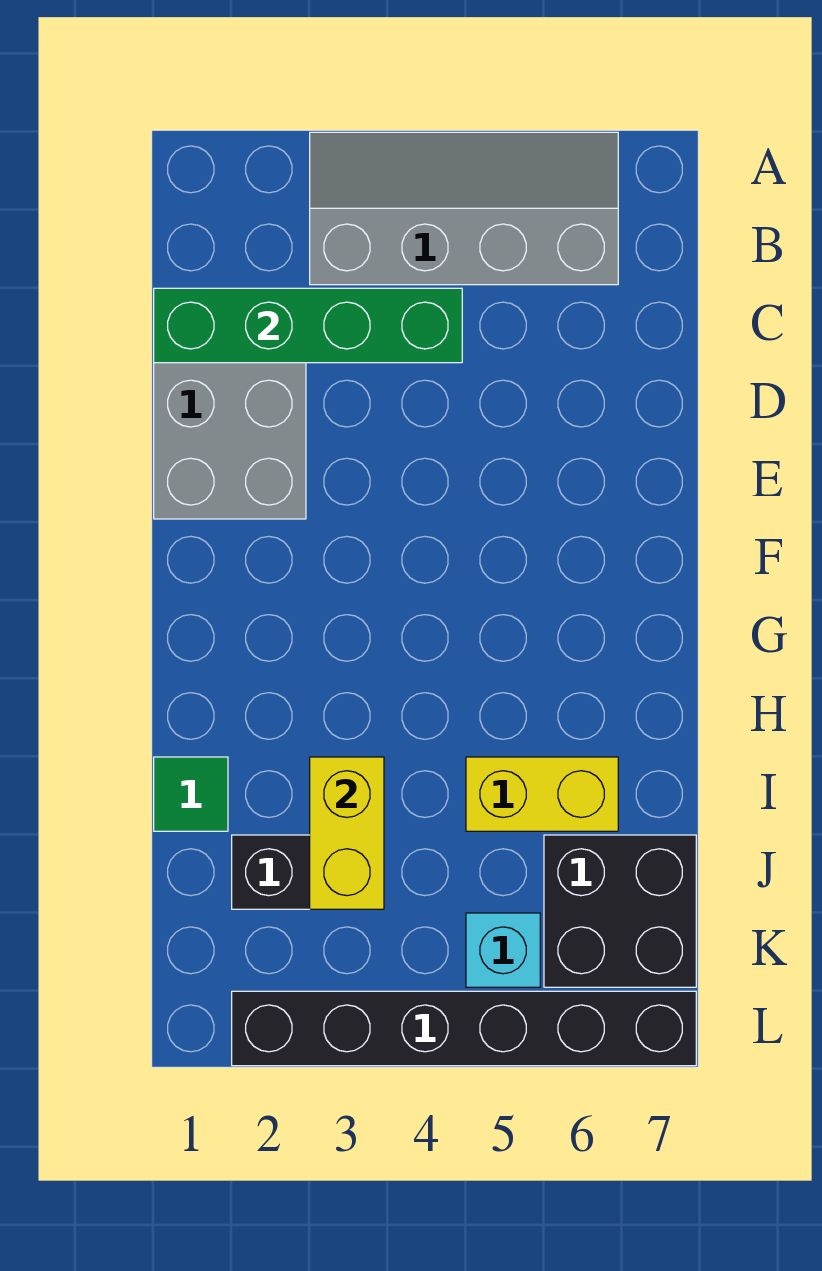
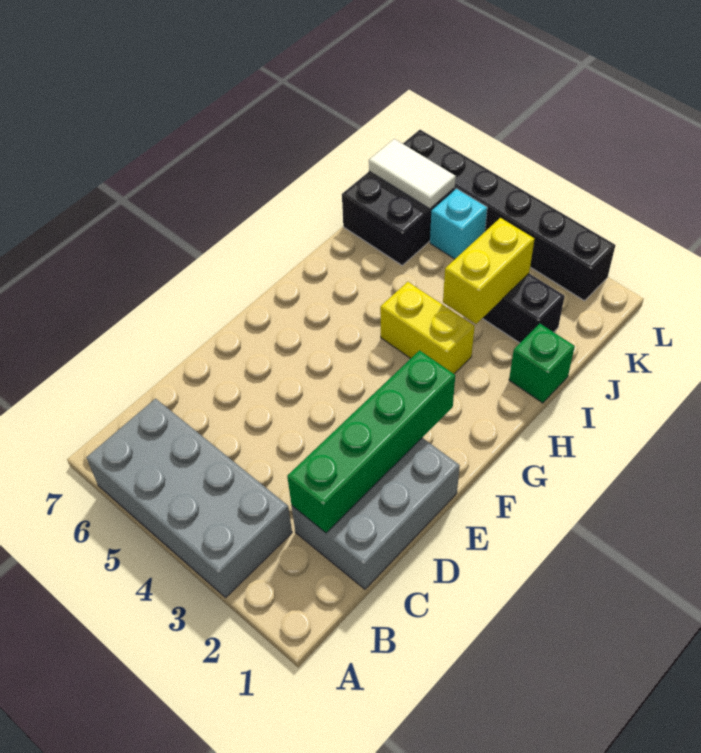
grey 2x4 slope [310,132,618,285] -> grey 2x4 brick [86,399,292,597]
green 1x4 brick [154,288,462,363] -> green 1x4 brick turned to [287,350,455,533]
green 1x1 tile [154,757,228,831] -> green 1x1 brick [509,324,575,403]
yellow 1x2 brick [466,757,618,831] -> yellow 1x2 brick moved to [380,282,475,374]
none -> white 1x2 tile [369,139,456,209]

